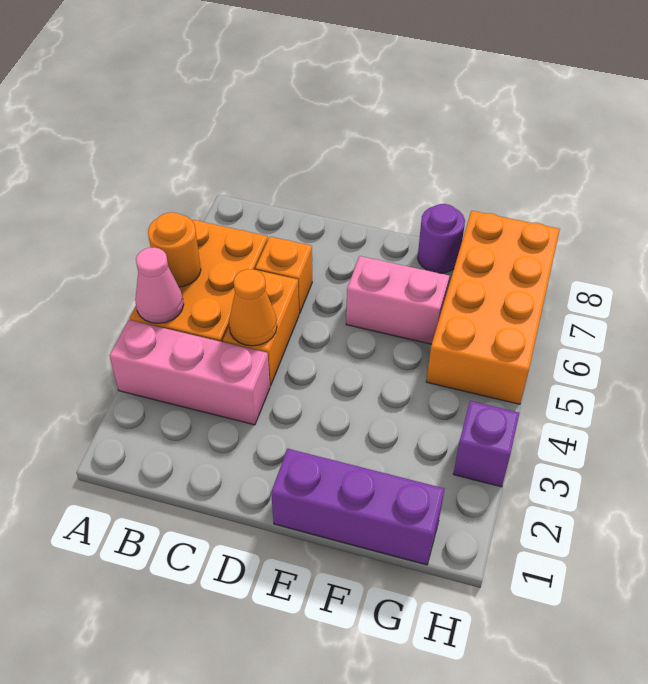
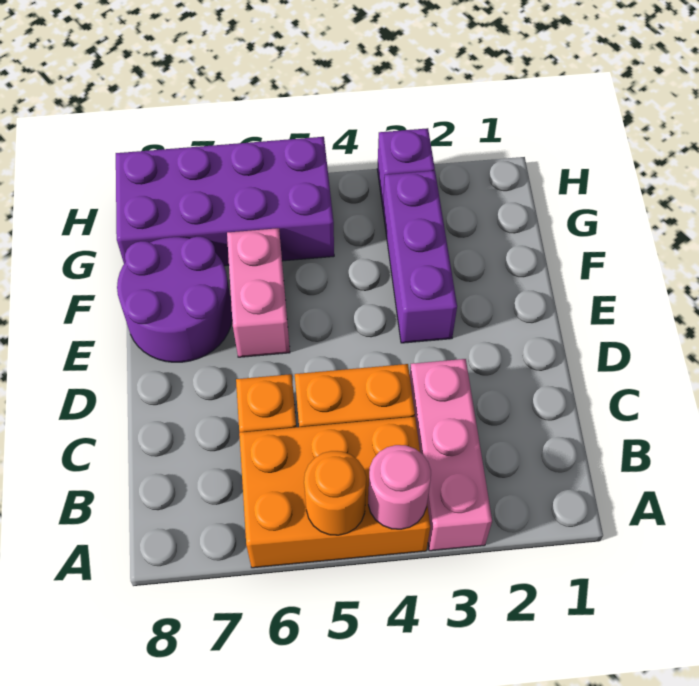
pink 1x1 cone [135,247,184,323] -> pink 1x1 round brick [368,445,431,529]
orange 1x1 cone [229,269,277,346] -> none
purple 1x3 brick [271,449,444,565] -> purple 1x3 brick moved to [383,171,457,343]
purple 1x1 round brick [418,204,465,273] -> purple 2x2 round brick [117,237,232,362]
orange 2x4 brick [426,211,560,404] -> purple 2x4 brick [116,137,334,266]

